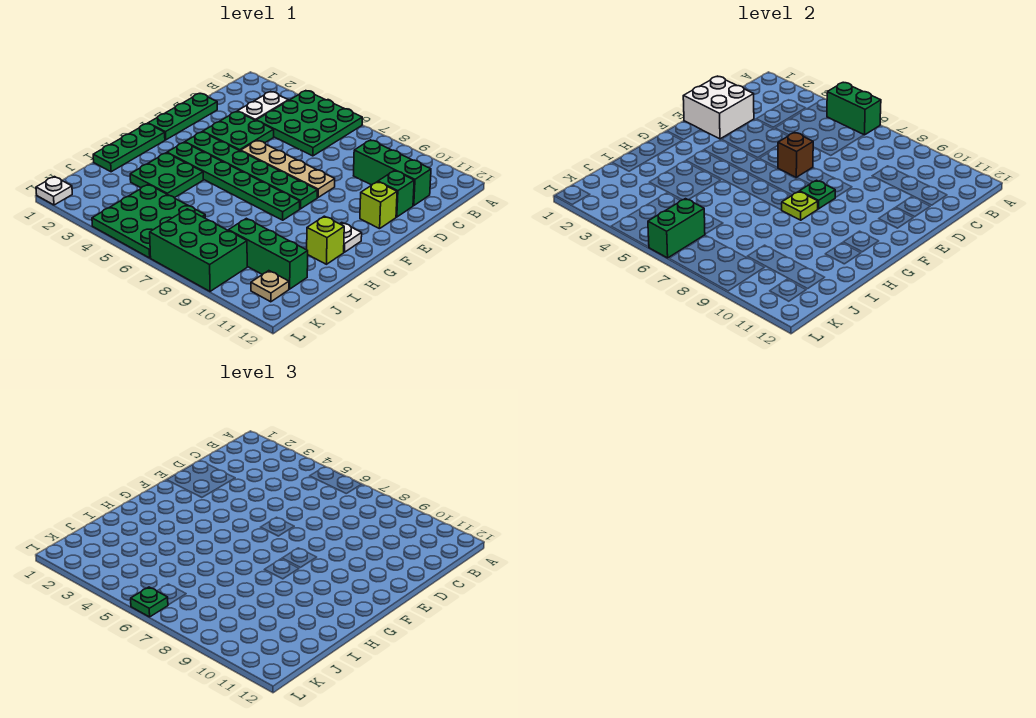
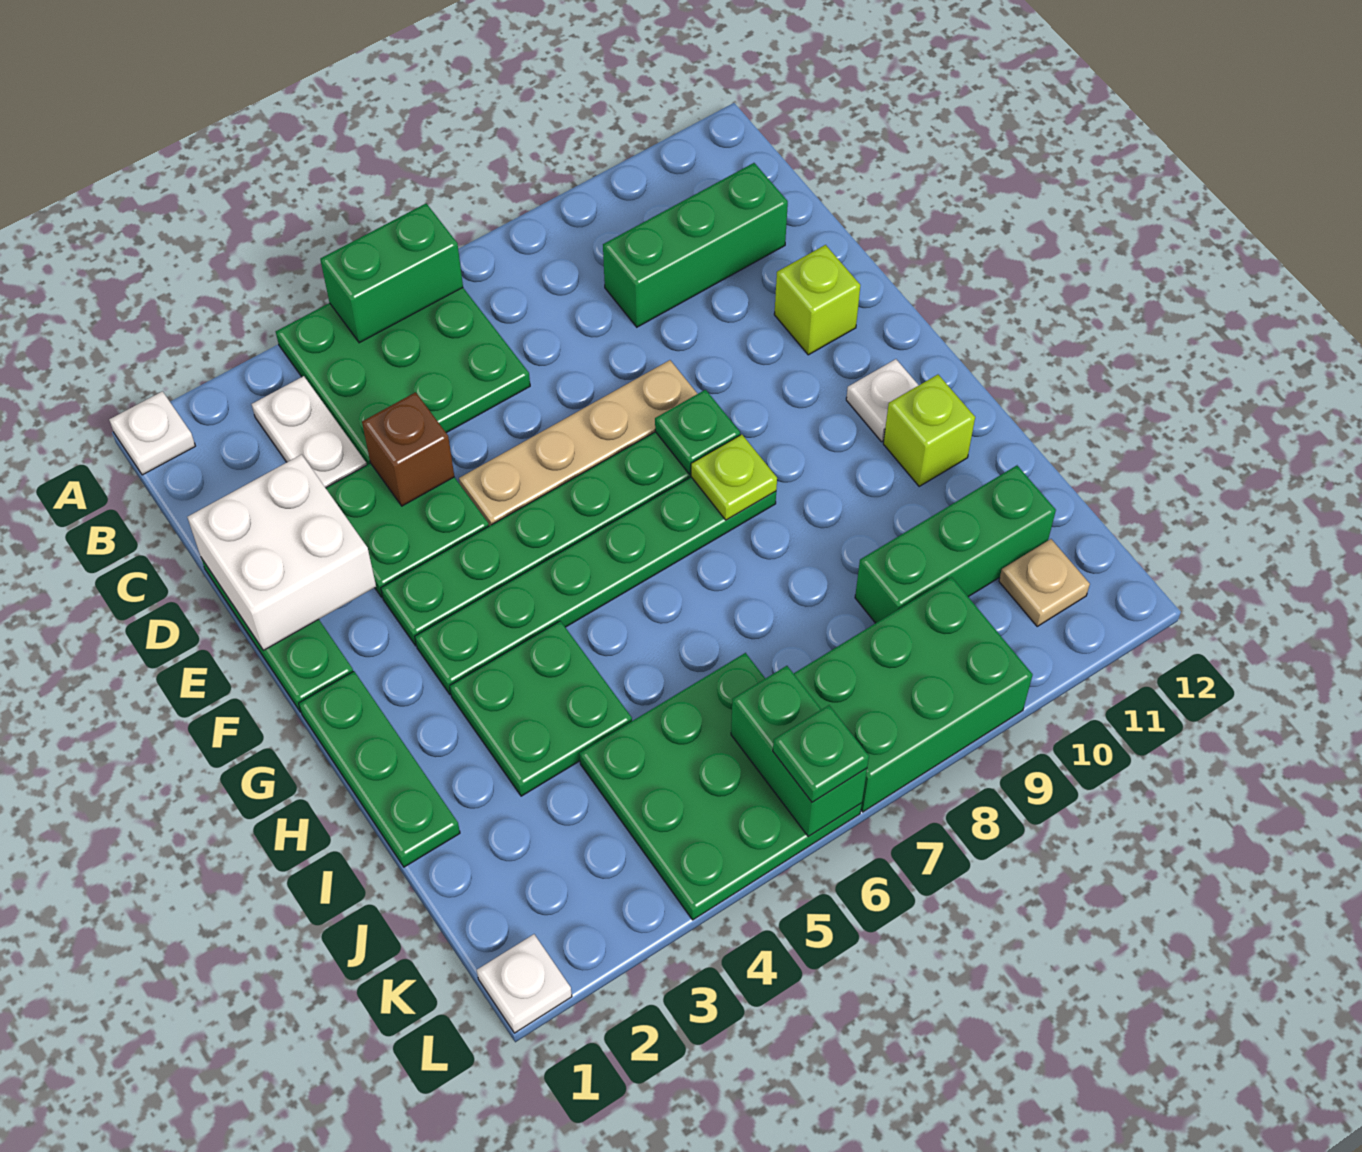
none -> white 1x1 plate [109,391,195,475]
green 1x1 brick [378,171,414,217] -> none
brown 1x1 brick [778,132,813,178] -> brown 1x1 brick moved to [362,392,454,506]

